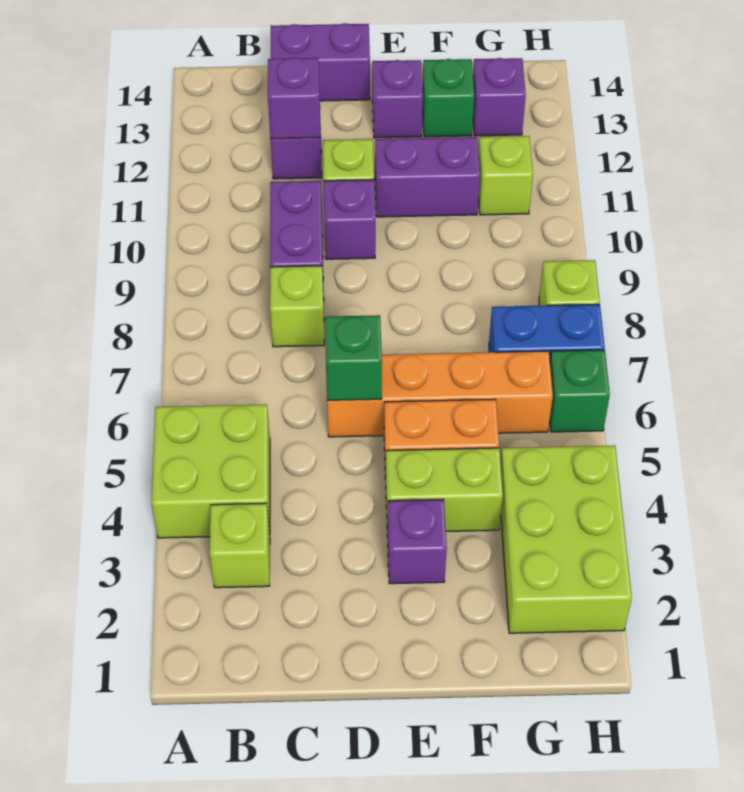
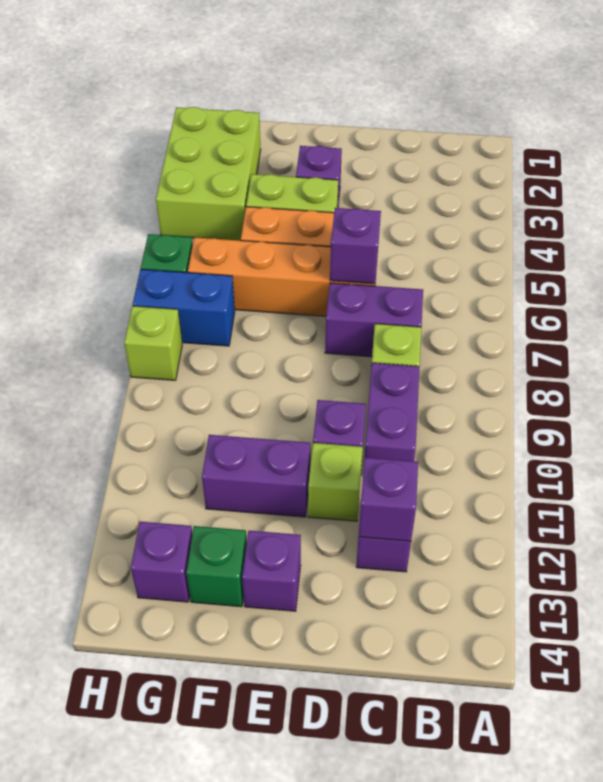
lime 2x2 brick [151,404,270,538] -> none
lime 1x1 brick [210,503,270,588] -> none
purple 1x2 brick [271,23,370,101] -> purple 1x2 brick moved to [325,283,423,357]
green 1x1 brick [325,315,382,400] -> purple 1x1 brick [330,208,381,284]
lime 1x1 brick [478,136,533,215] -> none

